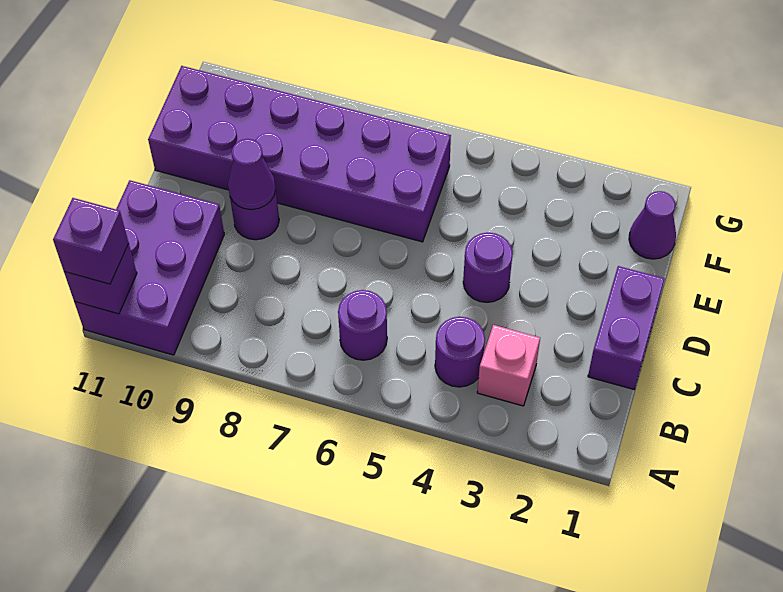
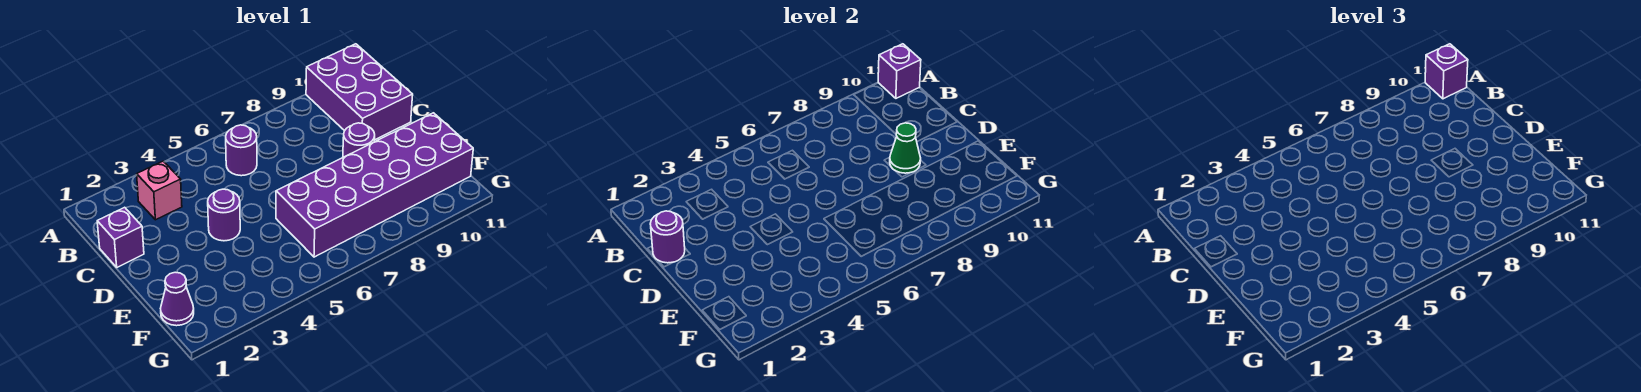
purple 1x1 round brick [435,317,485,387] -> purple 1x1 round brick moved to [650,211,685,263]
purple 1x2 brick [588,266,665,389] -> purple 1x1 brick [97,207,144,267]
purple 1x1 cone [228,139,276,210] -> green 1x1 cone [890,123,921,173]

